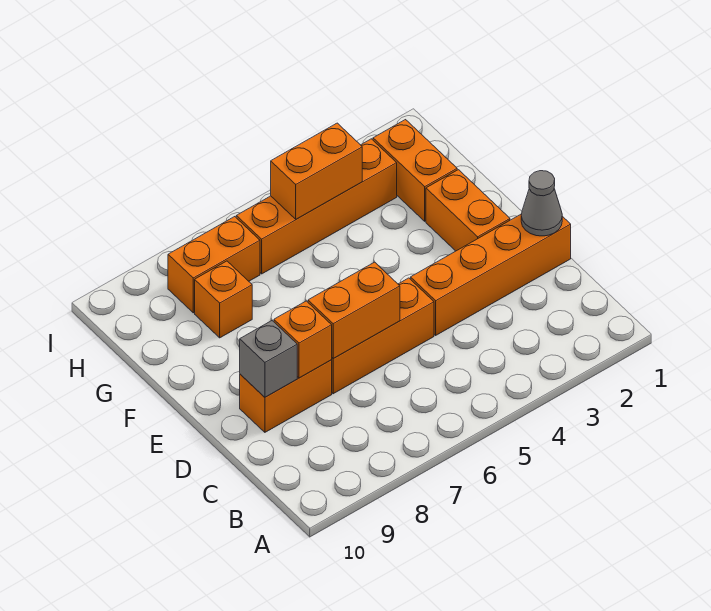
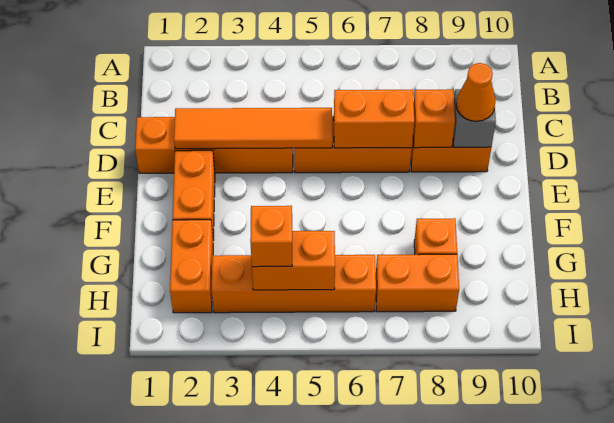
grey 1x1 cone [521,171,562,236] -> none
none -> orange 1x4 tile [174,108,333,149]
none -> orange 1x1 cone [456,63,495,121]
none -> orange 1x1 brick [250,206,292,267]

